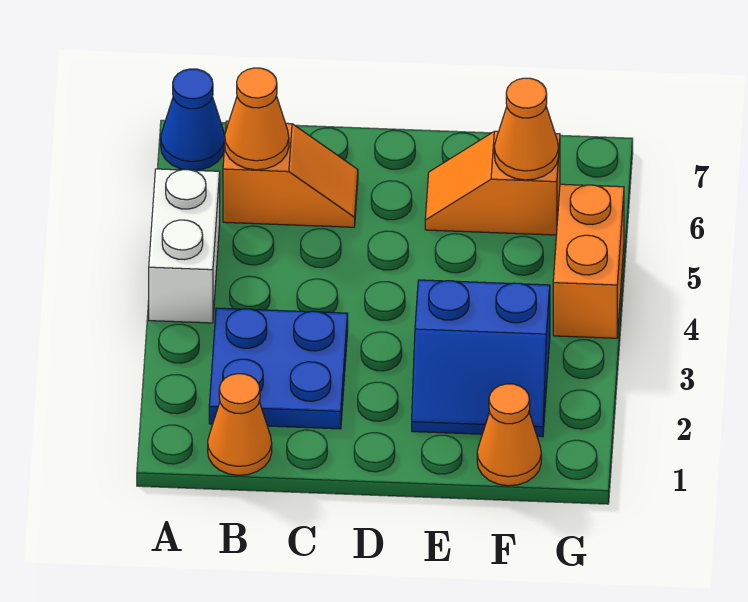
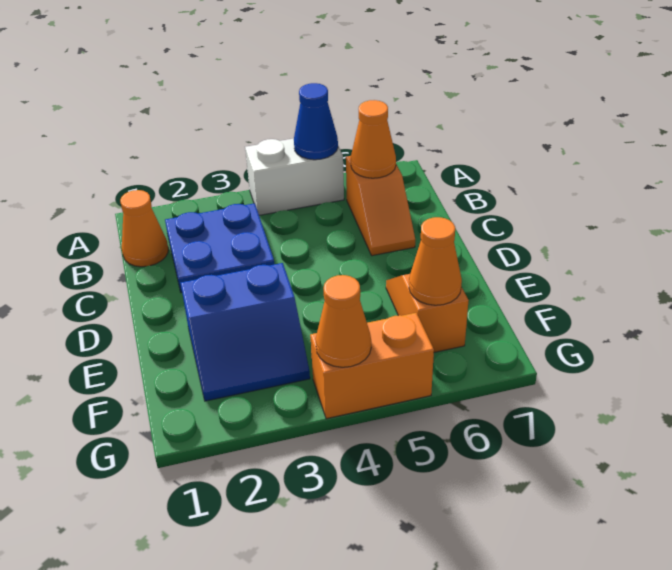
blue 1x1 cone [161,69,225,170] -> blue 1x1 cone moved to [294,83,338,160]
blue 2x2 slope [412,280,550,437] -> blue 2x2 slope turned to [181,263,310,401]
orange 1x1 cone [477,384,541,486] -> orange 1x1 cone moved to [316,275,371,367]

